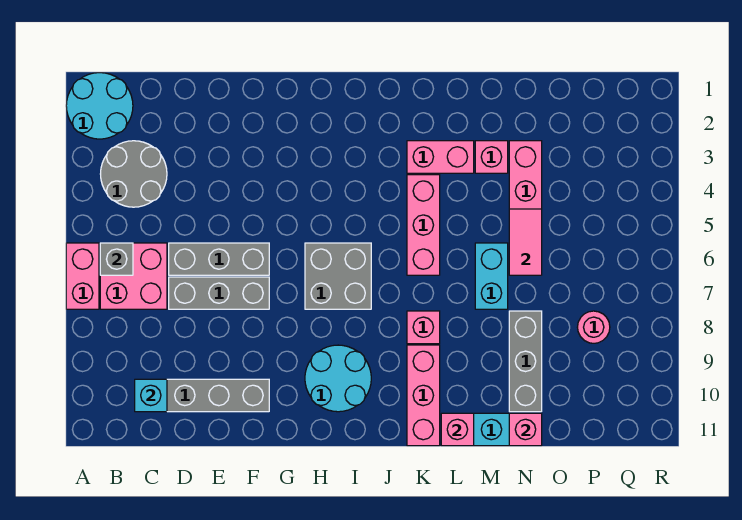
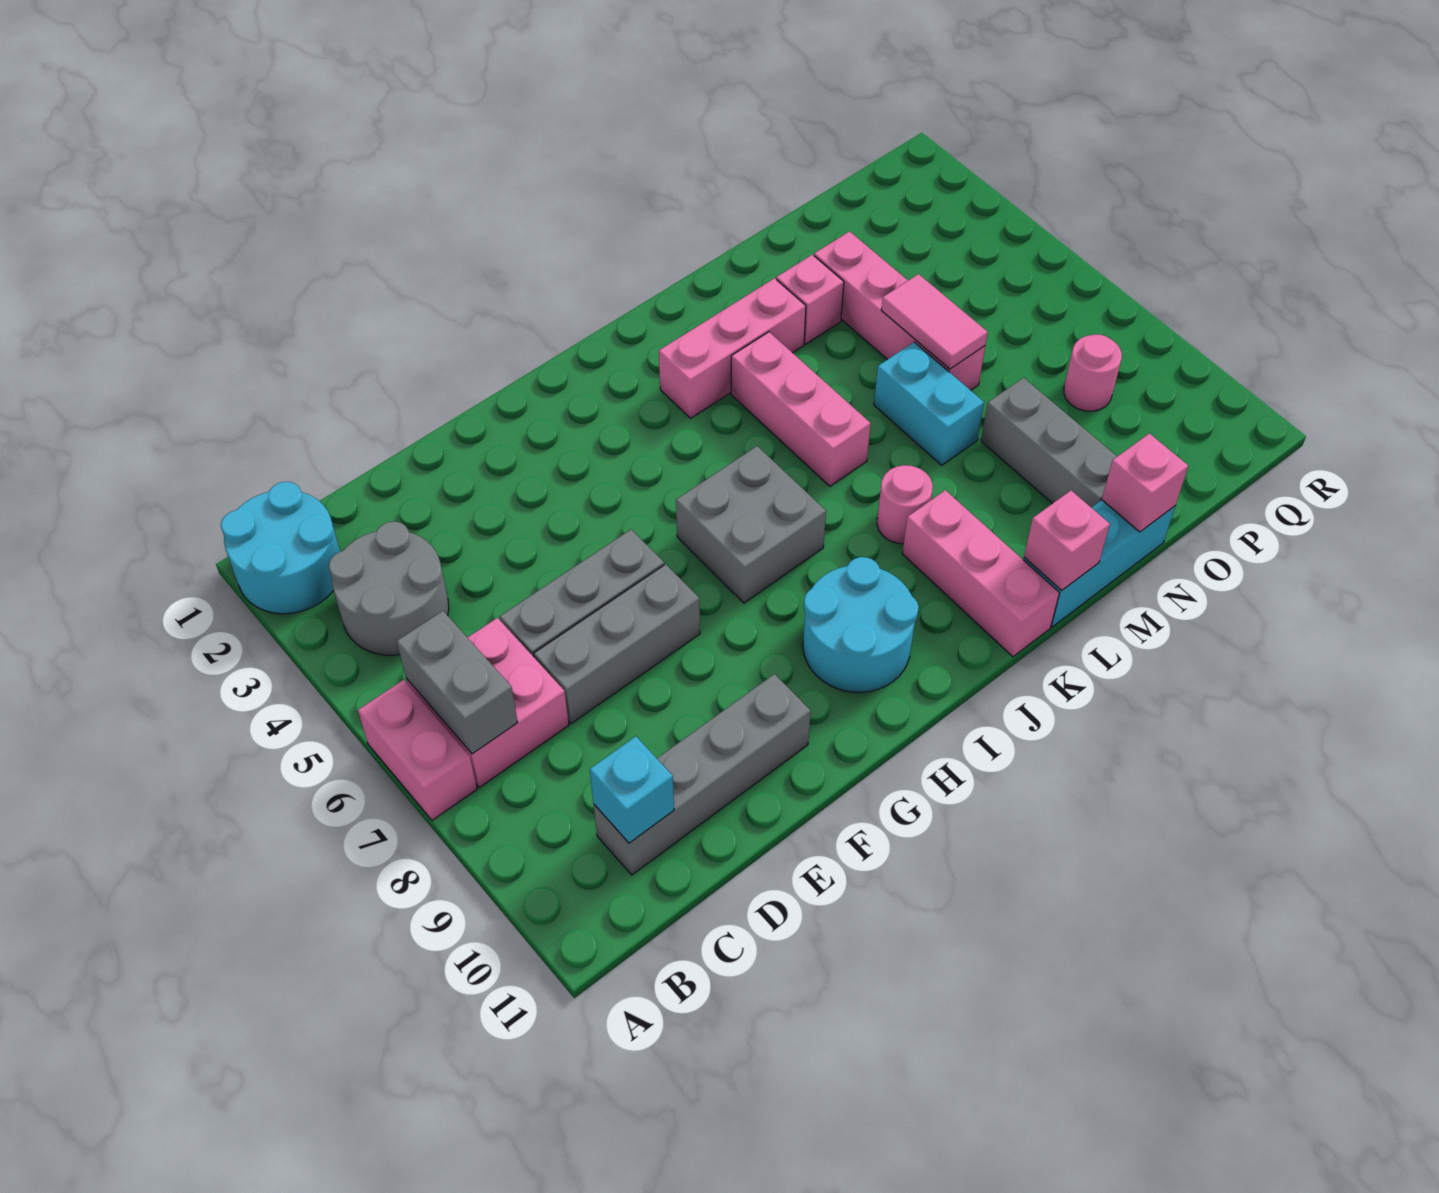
grey 1x1 brick [100,243,133,275] -> grey 1x2 brick [397,611,518,754]
pink 1x2 brick [407,141,474,173] -> pink 1x3 brick [659,278,806,418]
pink 1x1 brick [407,311,440,344] -> pink 1x1 round brick [877,465,933,544]

